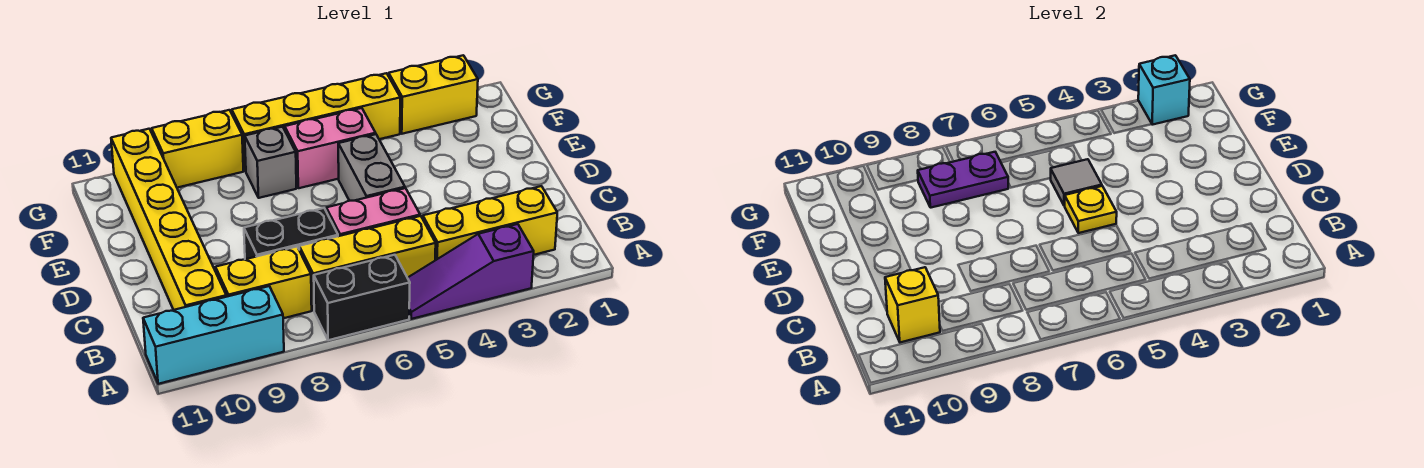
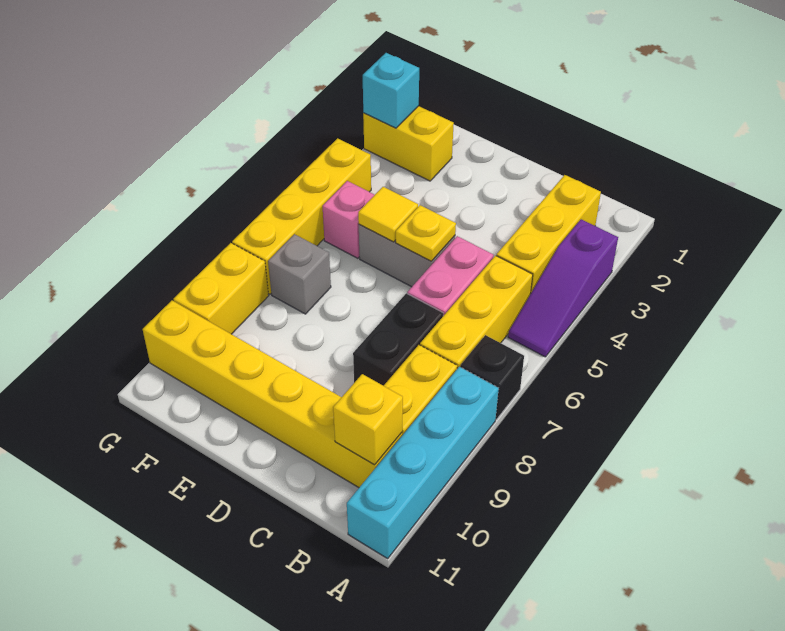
black 1x2 brick [314,255,410,340] -> black 1x1 brick [460,335,524,419]
cyan 1x3 brick [143,286,284,384] -> cyan 1x4 brick [347,367,499,558]
grey 1x1 tile [1051,159,1102,206] -> yellow 1x1 tile [358,187,418,242]
pink 1x2 brick [285,108,376,188] -> pink 1x1 brick [323,181,374,258]
purple 1x2 plate [918,152,1009,208] -> none
yellow 1x2 brick [389,55,478,134] -> yellow 1x2 brick turned to [363,106,454,181]

